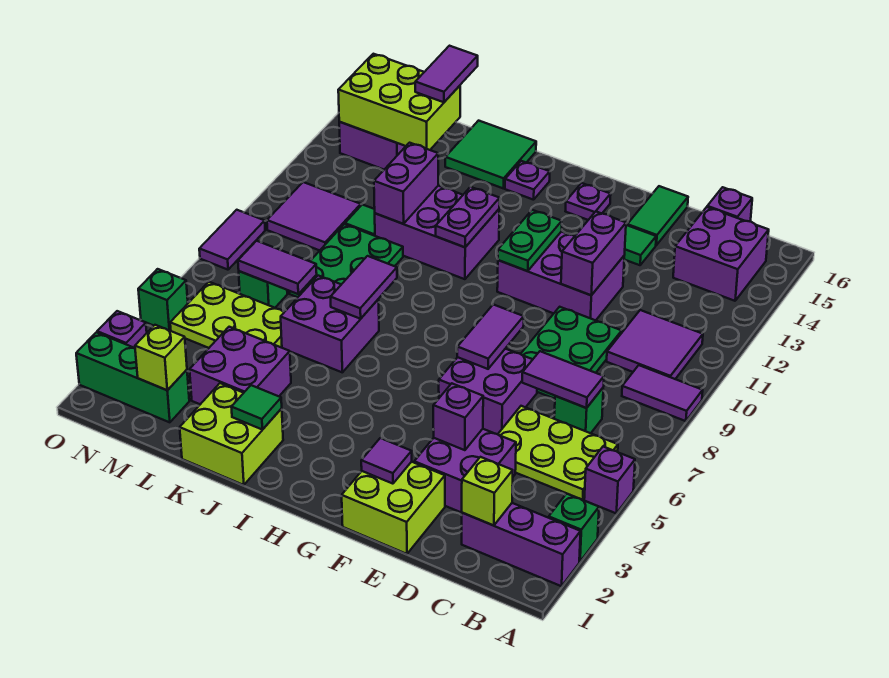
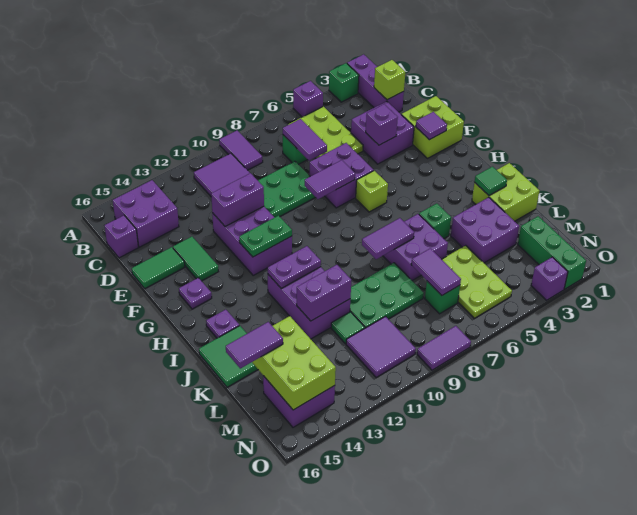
lime 1x1 brick [135,325,187,390] -> lime 1x1 brick moved to [356,171,388,212]
green 1x1 brick [138,269,188,331] -> green 1x1 brick moved to [419,203,451,239]

